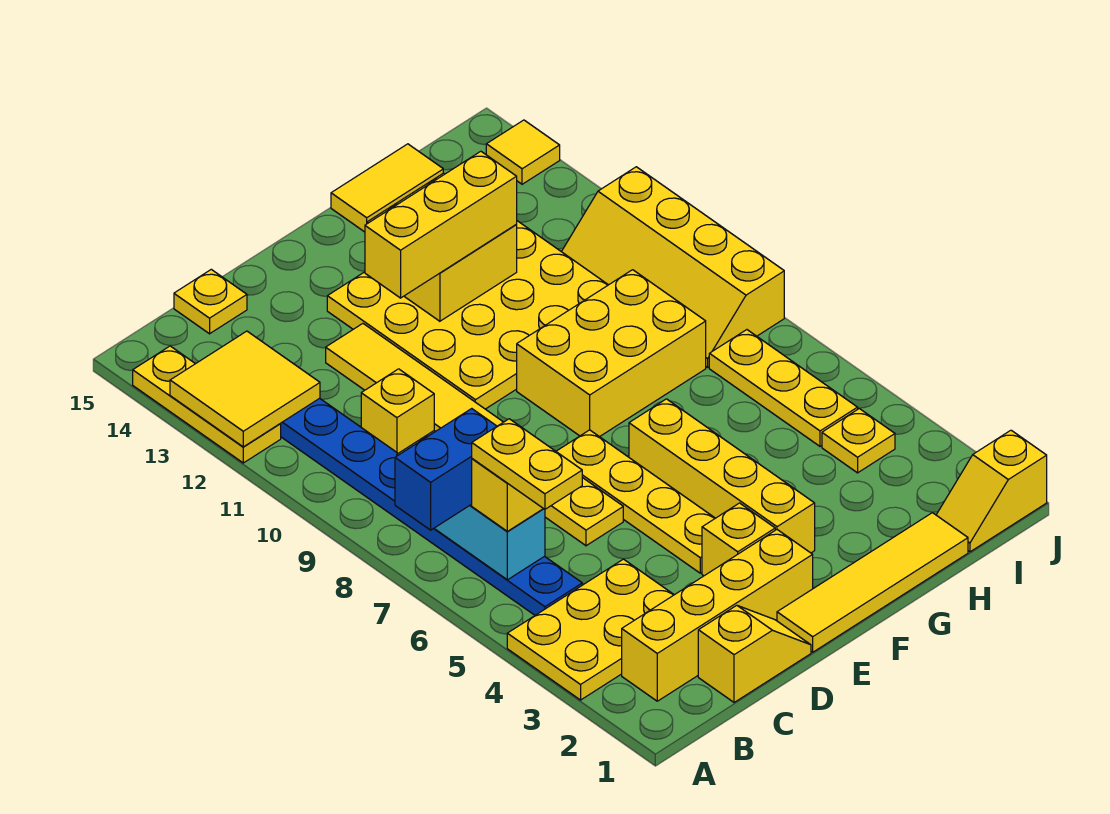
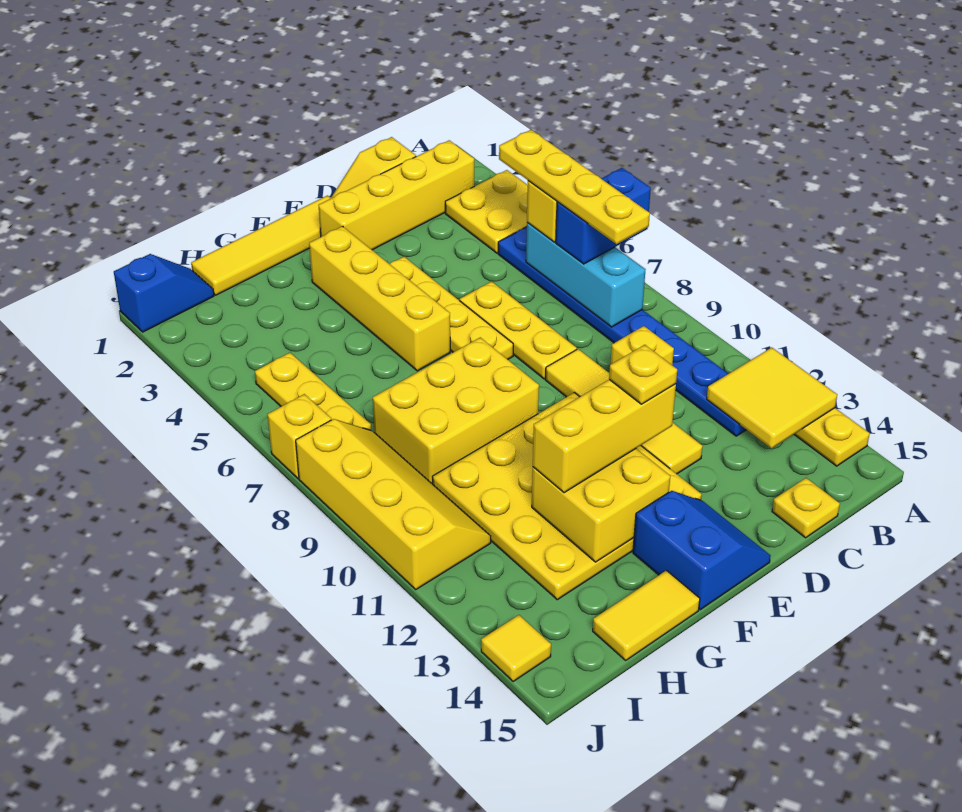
yellow 2x3 plate [507,559,674,700] -> yellow 2x2 plate [445,170,528,253]
yellow 1x2 plate [472,419,582,509] -> yellow 1x4 plate [499,130,650,244]
yellow 1x1 brick [702,503,775,576] -> yellow 1x1 brick moved to [268,394,331,478]
none -> blue 2x2 slope [633,491,771,610]
yellow 1x2 slope [936,430,1047,552] -> blue 1x2 slope [114,254,214,332]
yellow 1x1 plate [822,409,895,473] -> yellow 1x1 plate moved to [609,345,677,404]

